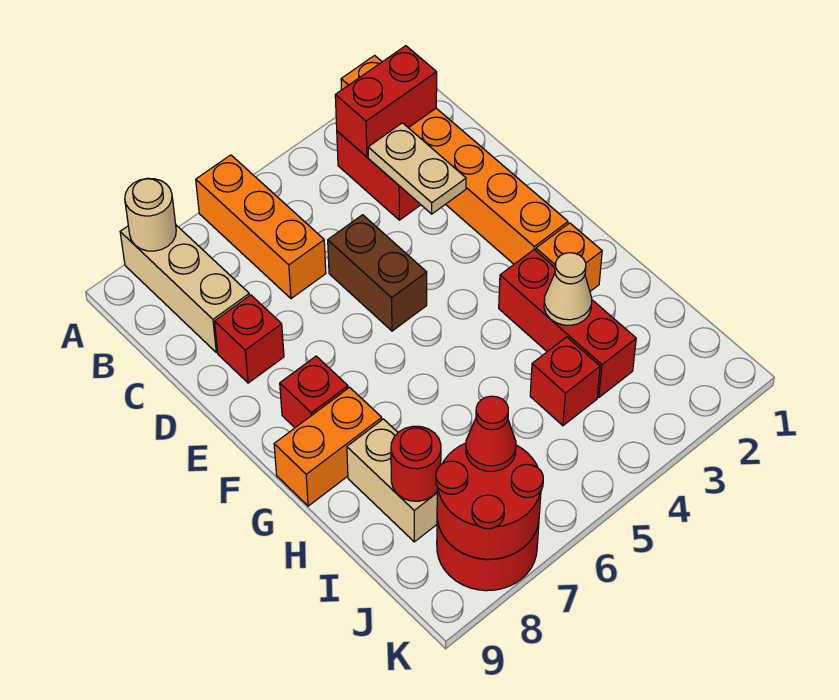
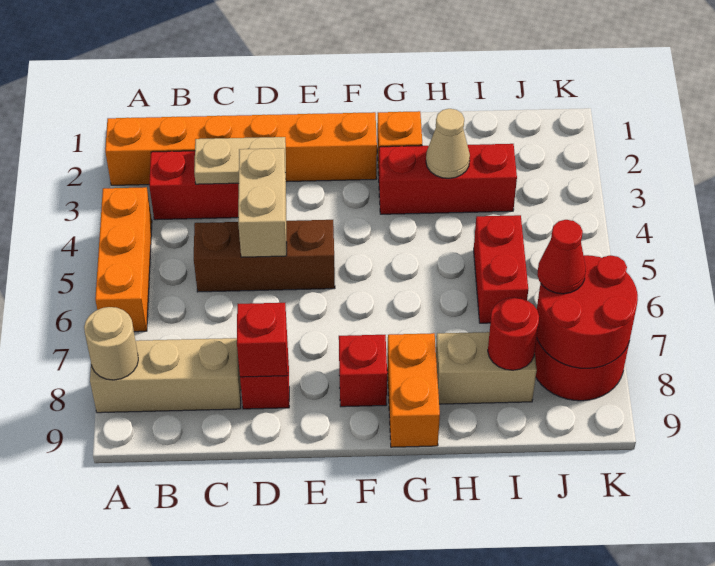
orange 1x3 brick [196,155,326,299] -> orange 1x3 brick turned to [95,187,152,332]
red 1x2 brick [335,46,437,157] -> red 1x2 brick moved to [474,215,528,323]
none -> tan 1x2 brick [238,148,287,257]
brown 1x2 brick [328,215,427,331] -> brown 1x3 brick [194,220,335,292]
red 1x1 brick [530,337,600,426] -> red 1x1 brick moved to [237,303,288,377]

